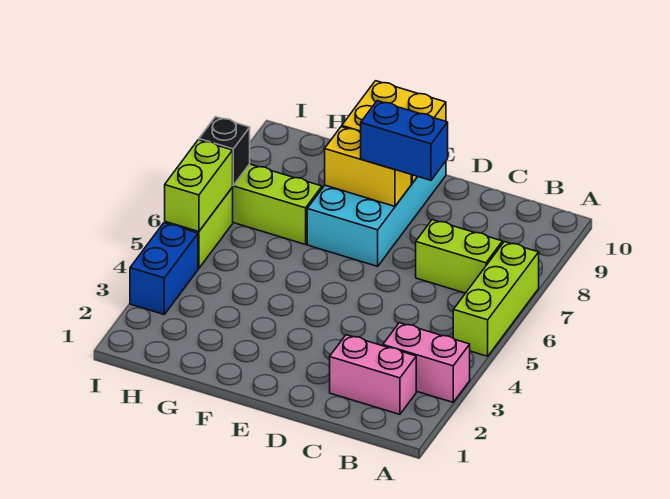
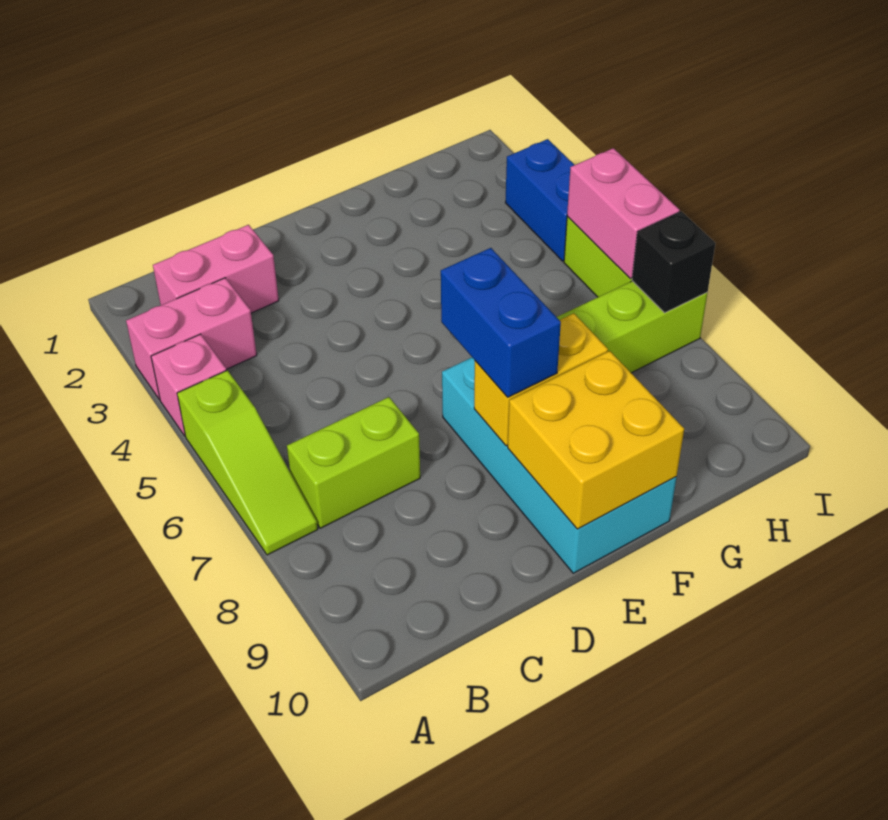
none -> pink 1x1 brick [151,334,226,436]
lime 1x3 brick [453,242,539,356] -> lime 1x3 slope [177,370,318,555]
blue 1x2 brick [361,101,448,180] -> blue 1x2 brick turned to [441,248,561,397]
lime 1x2 brick [165,140,233,232] -> pink 1x2 brick [567,148,680,279]

